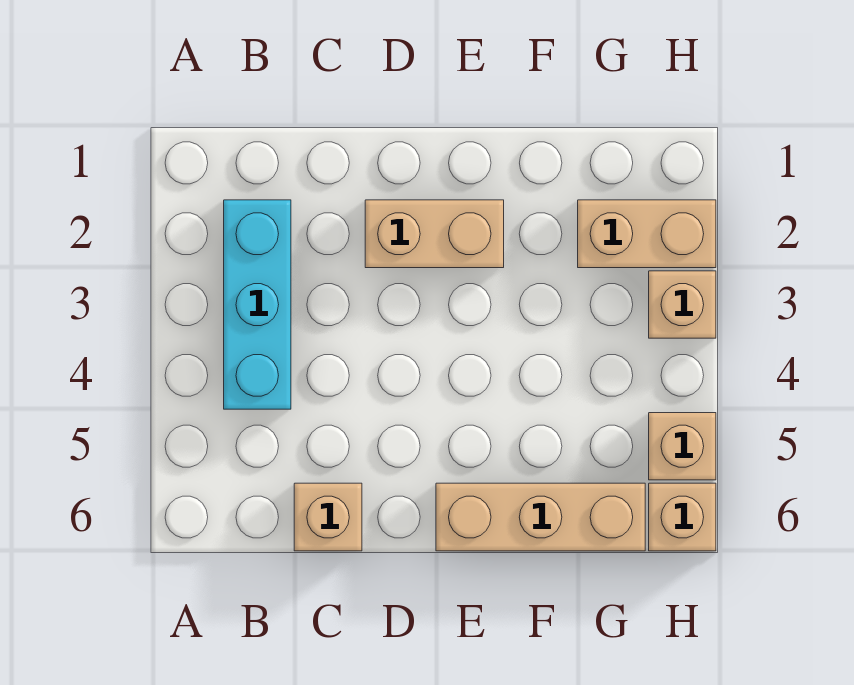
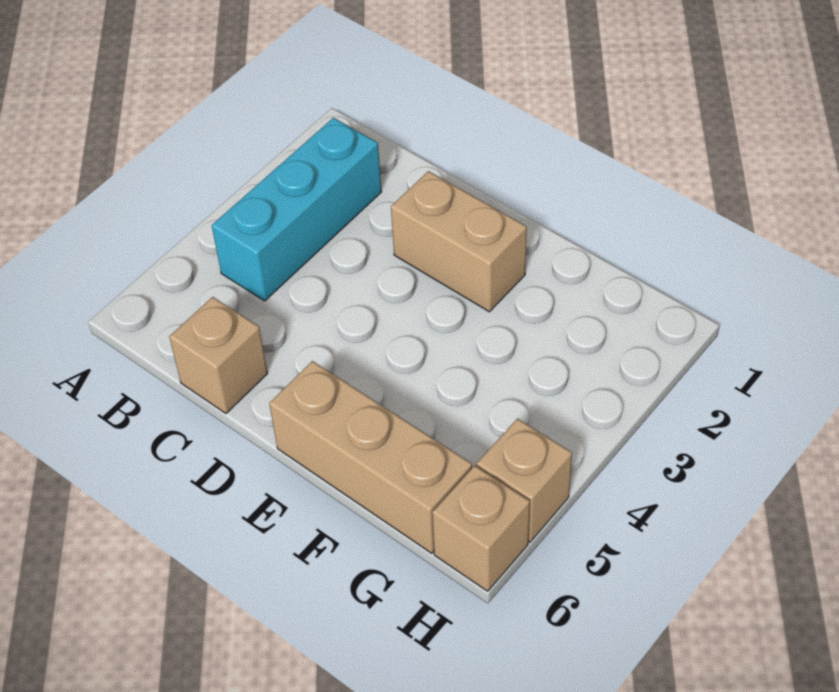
tan 1x2 brick [578,200,716,268] -> none
tan 1x1 brick [649,271,716,338] -> none

